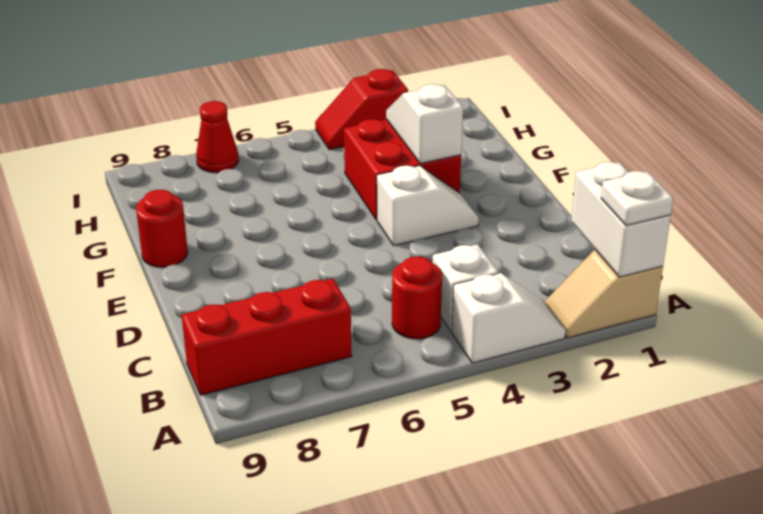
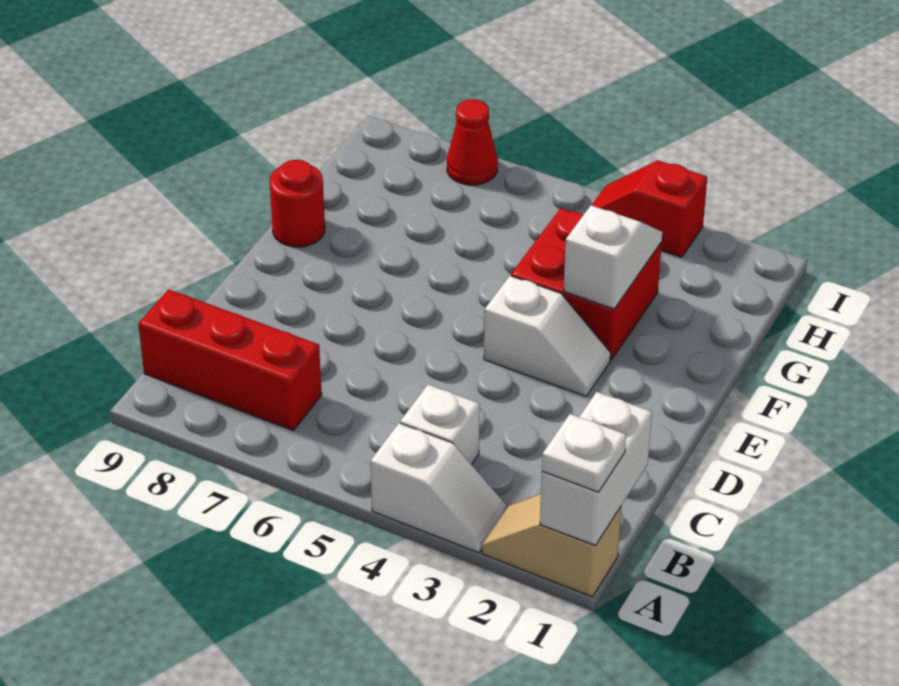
red 1x1 round brick [392,256,442,339] -> none

